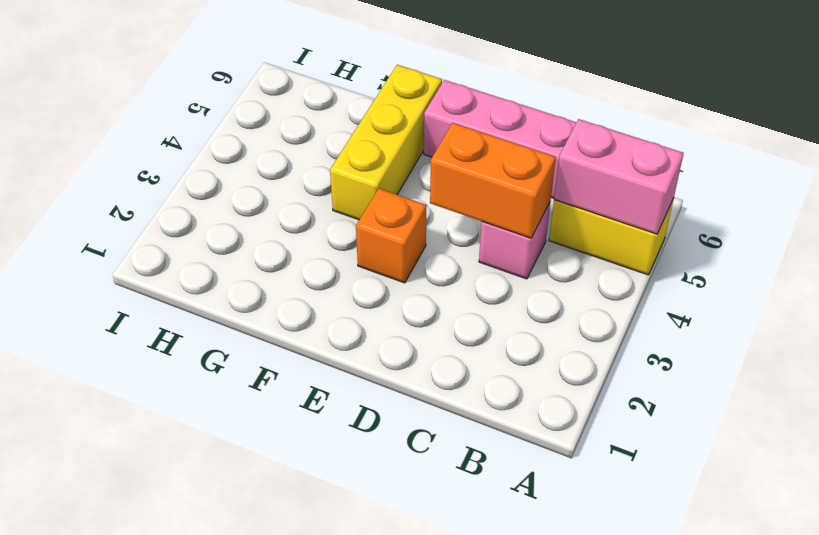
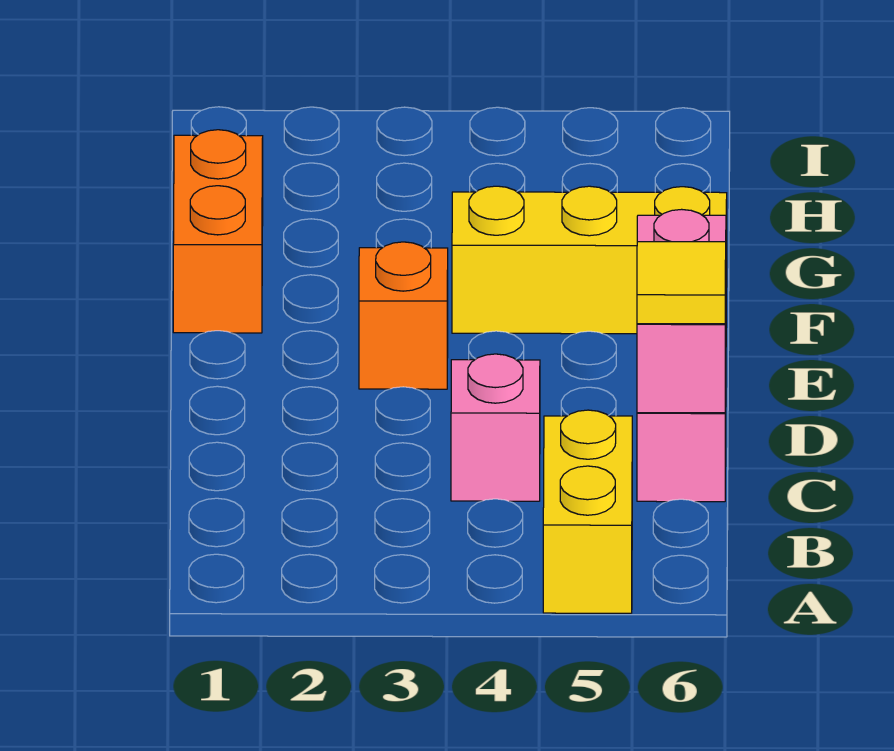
pink 1x2 brick [554,119,684,234] -> pink 1x2 brick moved to [637,209,726,413]
orange 1x2 brick [430,123,556,238] -> orange 1x2 brick moved to [173,130,263,333]
none -> yellow 1x1 tile [637,242,726,324]

